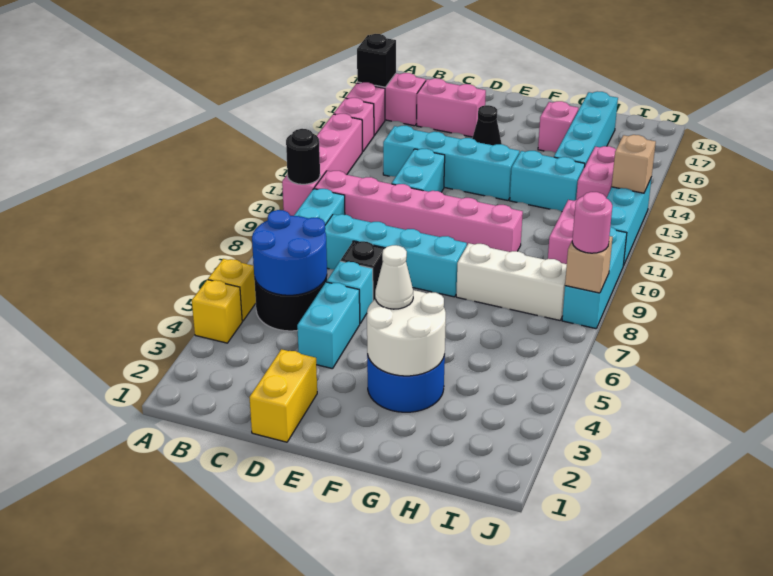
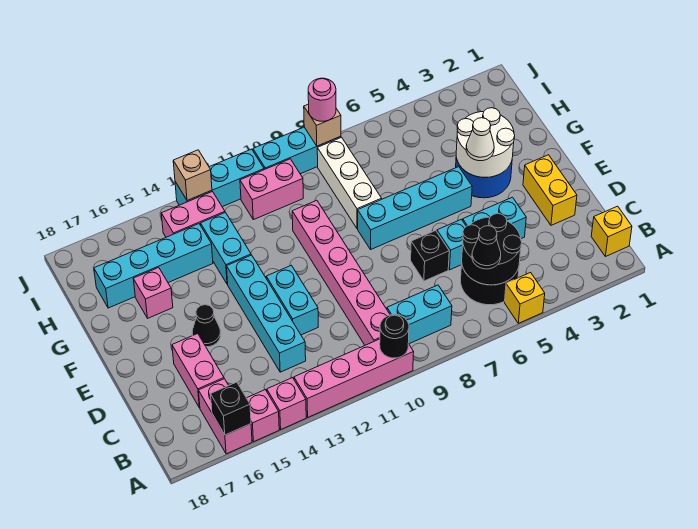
yellow 1x1 brick [192,280,242,343] -> yellow 1x1 brick moved to [591,206,632,257]
blue 2x2 round brick [252,210,327,295] -> black 2x2 round brick [462,214,522,285]
none -> black 1x1 cone [472,226,501,269]
cyan 1x4 brick [325,214,467,297] -> cyan 1x4 brick turned to [358,167,472,250]
yellow 1x2 brick [249,349,317,442] -> yellow 1x2 brick turned to [523,155,577,225]
cyan 1x2 brick [392,149,445,192] -> cyan 1x2 brick turned to [266,265,318,335]

